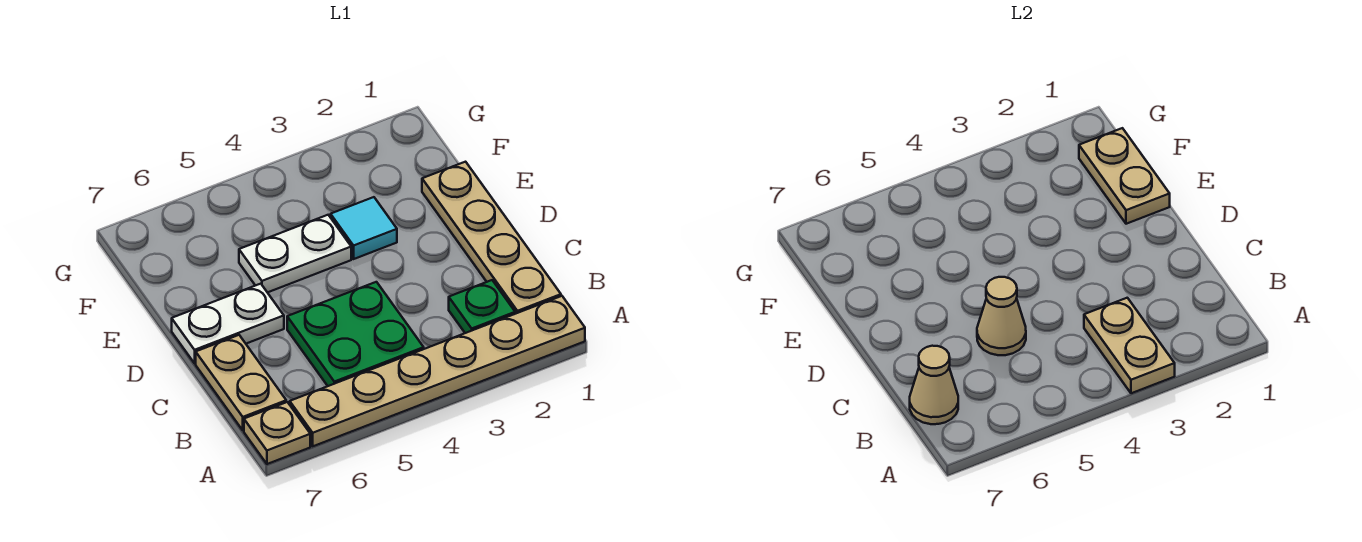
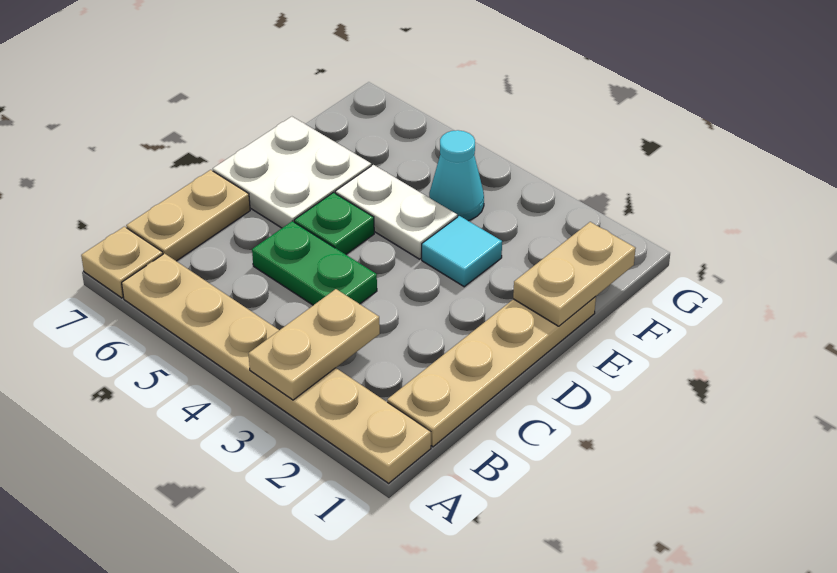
green 1x1 plate [449,280,515,333] -> green 1x1 plate moved to [294,193,374,254]
green 2x2 plate [287,282,424,386] -> green 1x2 plate [252,221,377,305]
tan 1x1 cone [910,346,958,424] -> none
tan 1x1 cone [977,277,1026,355] -> none
white 1x2 plate [172,284,284,363] -> white 2x2 plate [213,117,371,228]
none -> cyan 1x1 cone [429,130,484,221]

